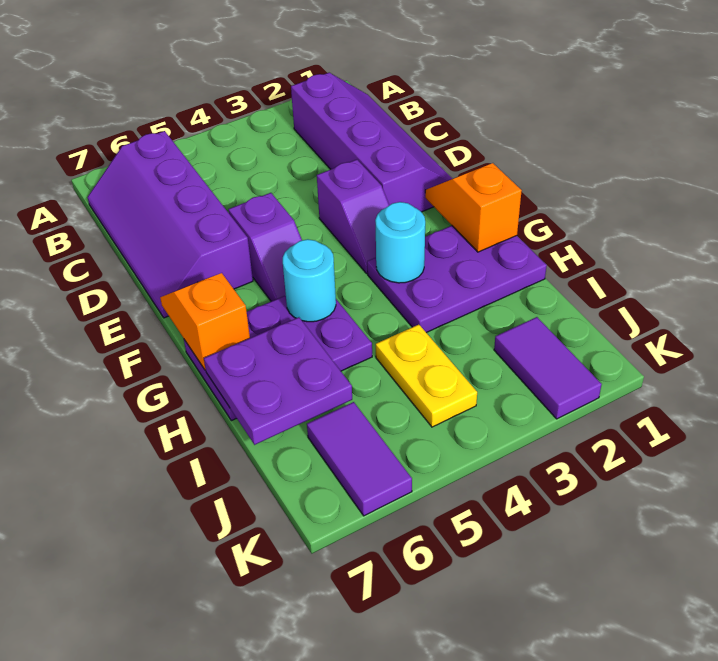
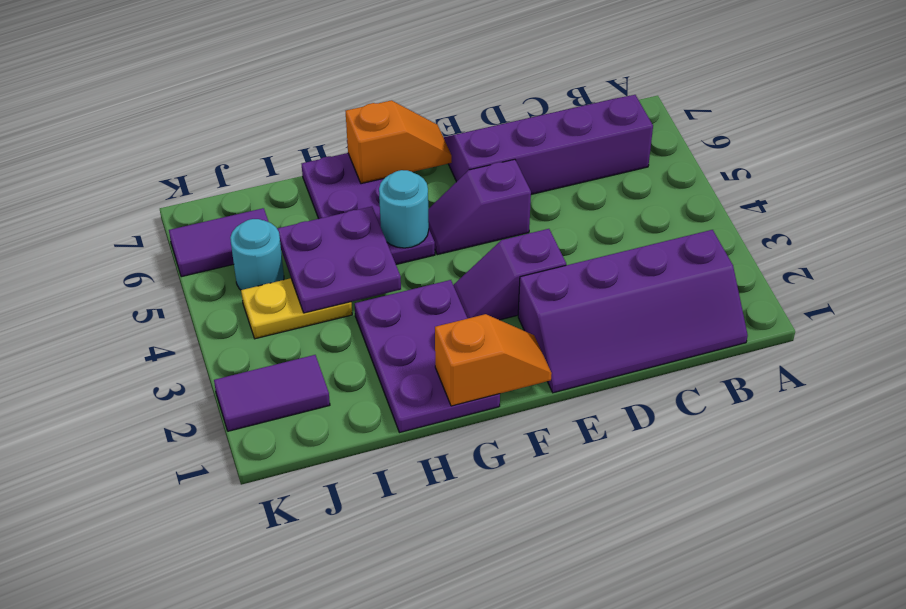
cyan 1x1 round brick [375,202,425,283] -> cyan 1x1 round brick moved to [230,219,284,290]
purple 2x2 plate [204,317,352,445] -> purple 2x2 plate moved to [277,207,401,313]

